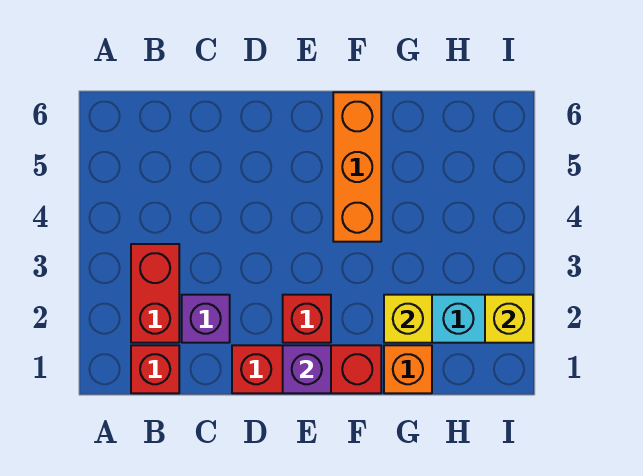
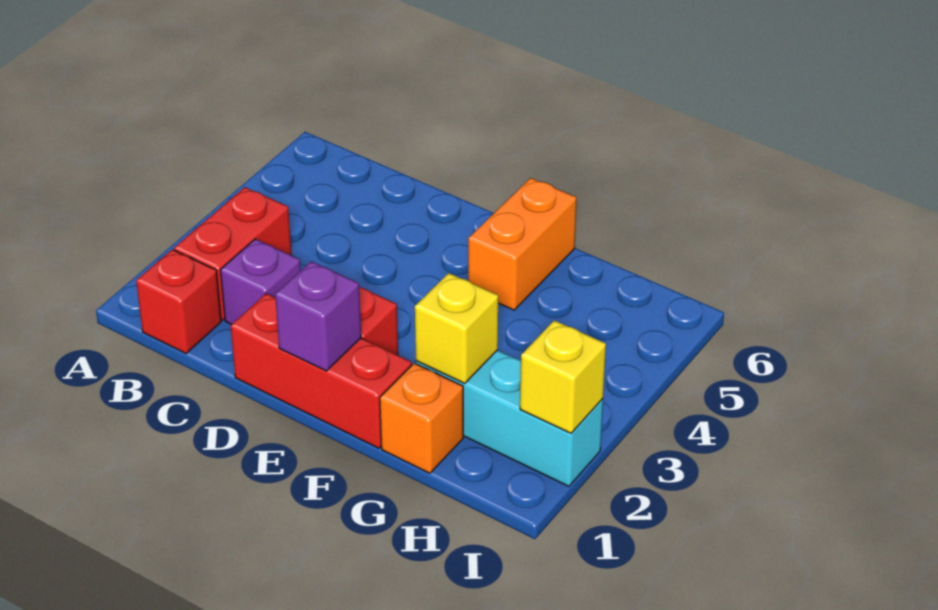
orange 1x3 brick [333,92,381,242] -> orange 1x2 brick [468,178,577,310]

